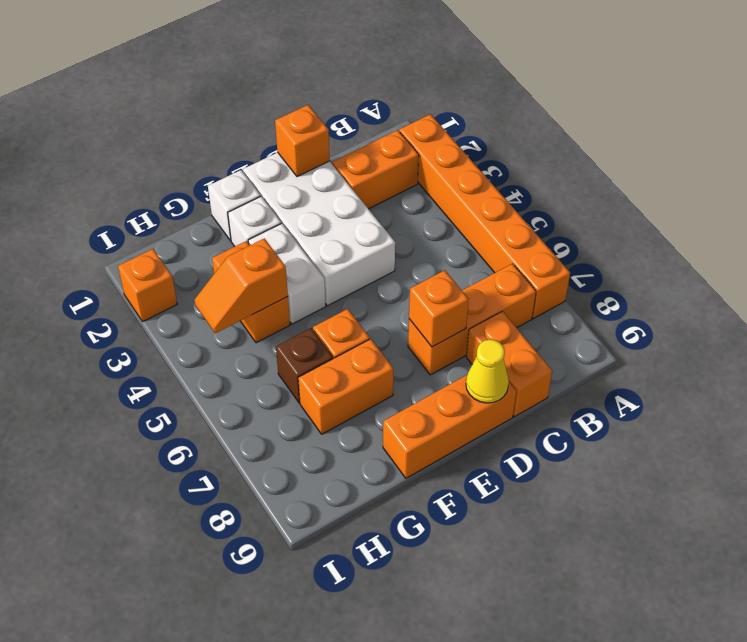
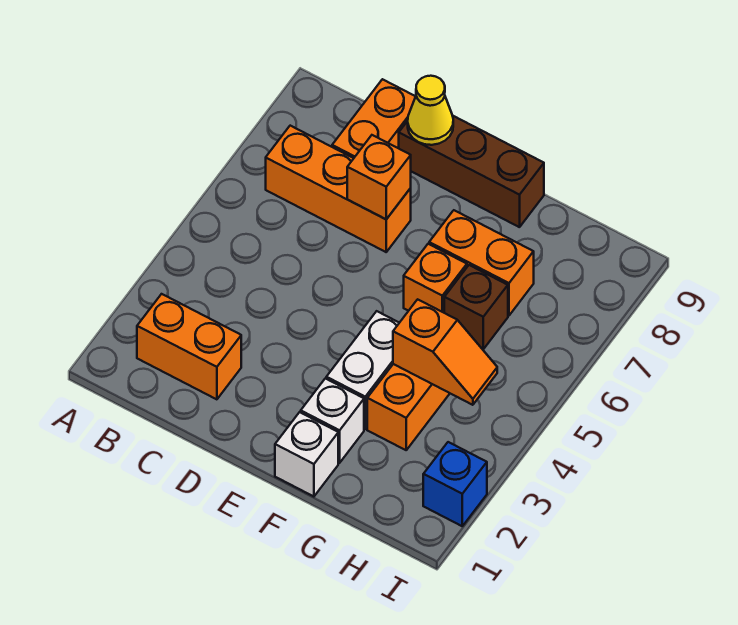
orange 1x6 brick [399,114,570,318] -> none
white 2x4 brick [243,152,395,306] -> none
orange 1x1 brick [275,105,330,177] -> none
orange 1x3 brick [383,375,516,478] -> brown 1x3 brick [399,115,544,227]
orange 1x1 brick [118,249,177,321] -> blue 1x1 brick [423,442,487,526]

